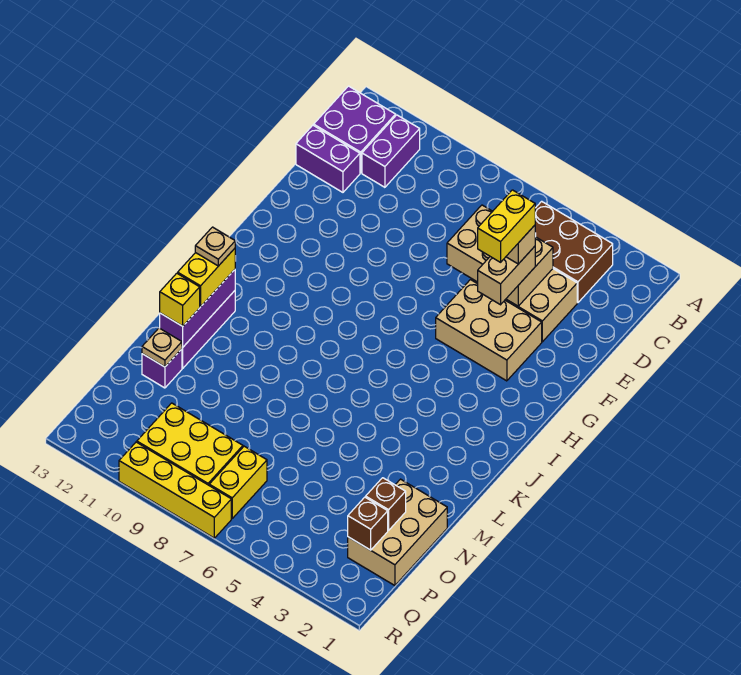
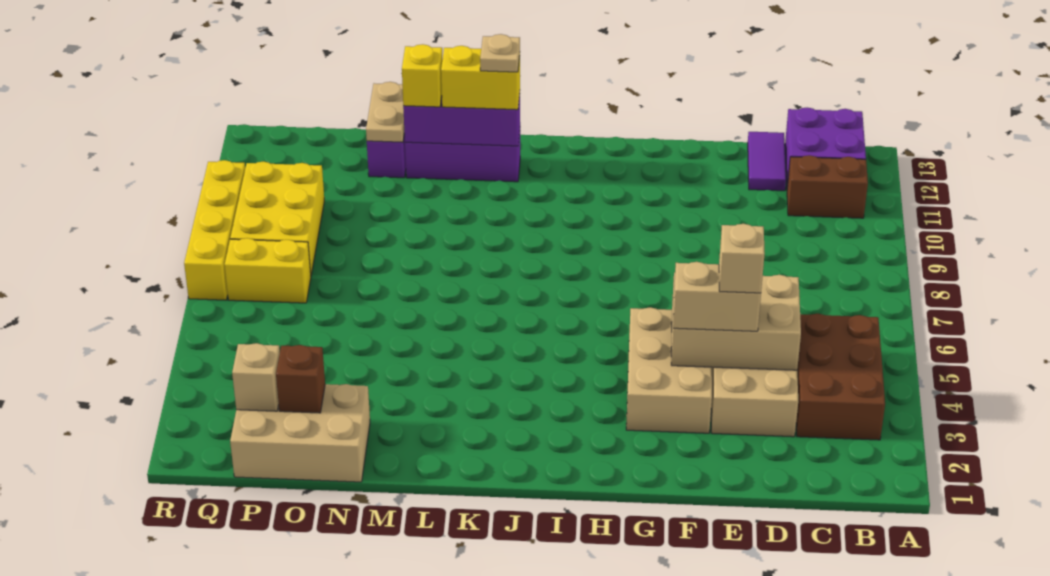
purple 1x2 brick [362,115,420,187] -> brown 1x2 brick [787,155,868,218]
tan 2x3 brick [447,205,553,306] -> tan 2x3 brick turned to [671,273,801,370]
purple 1x2 brick [296,125,360,192] -> purple 1x2 tile [748,132,786,191]
yellow 1x2 brick [478,190,535,262] -> none
tan 1x1 plate [142,328,182,367] -> tan 1x2 plate [366,82,404,142]
brown 1x1 brick [348,497,388,550] -> tan 1x1 brick [232,343,280,411]

